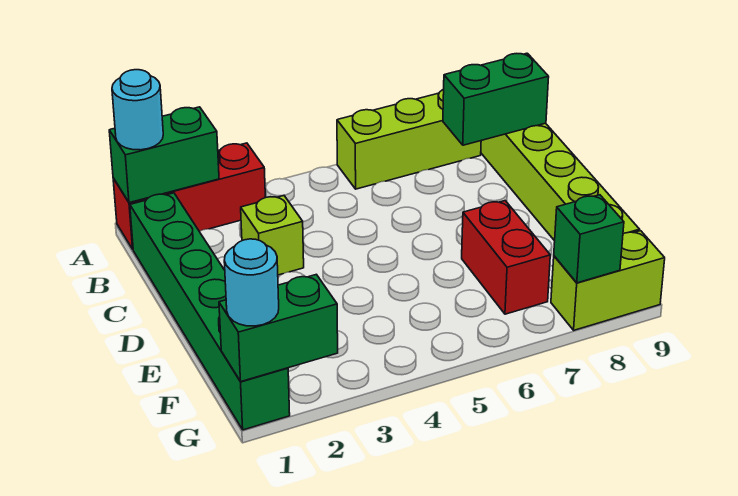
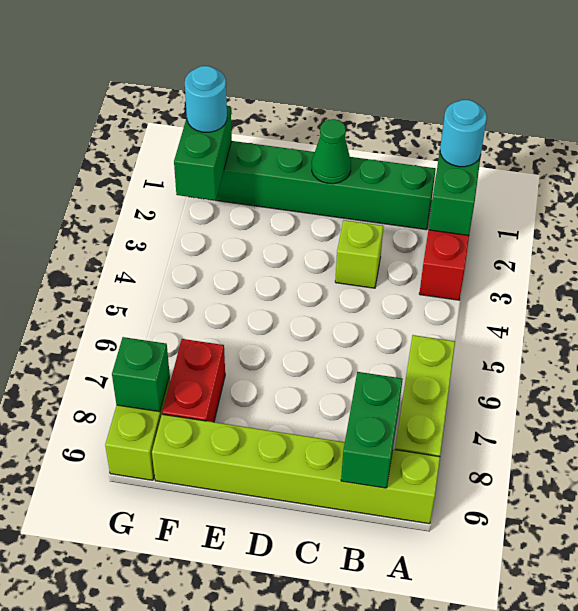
none -> green 1x1 cone [312,119,351,184]
red 1x2 brick [462,201,550,314] -> red 1x2 brick turned to [162,339,225,422]

